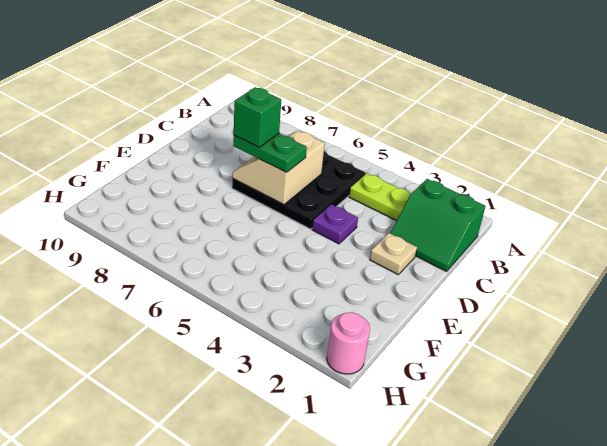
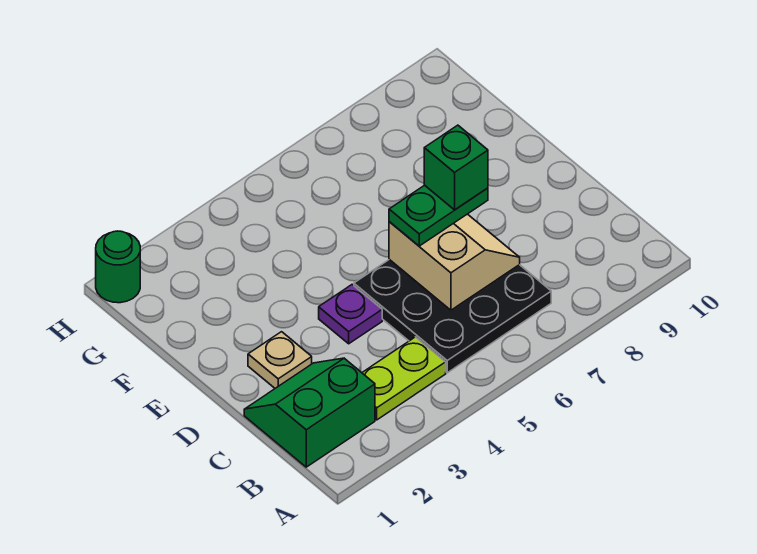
pink 1x1 round brick [327,312,370,374] -> green 1x1 round brick [96,231,140,303]

